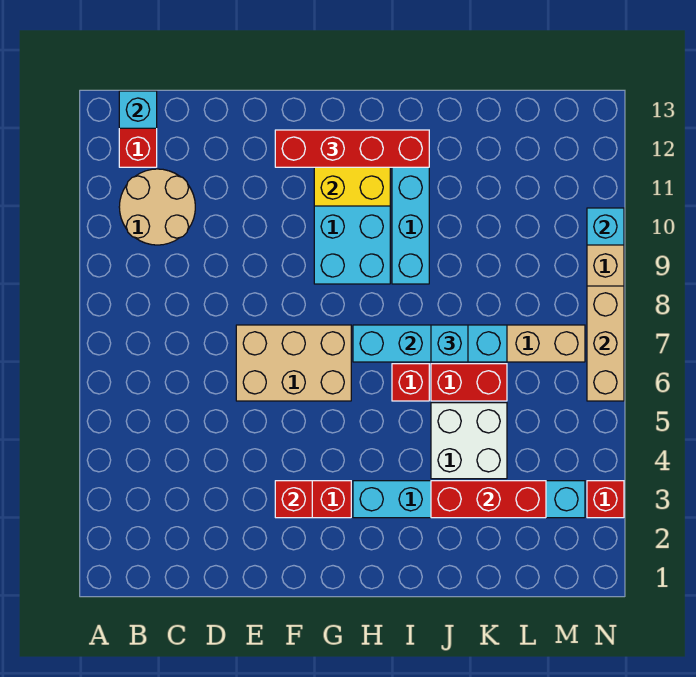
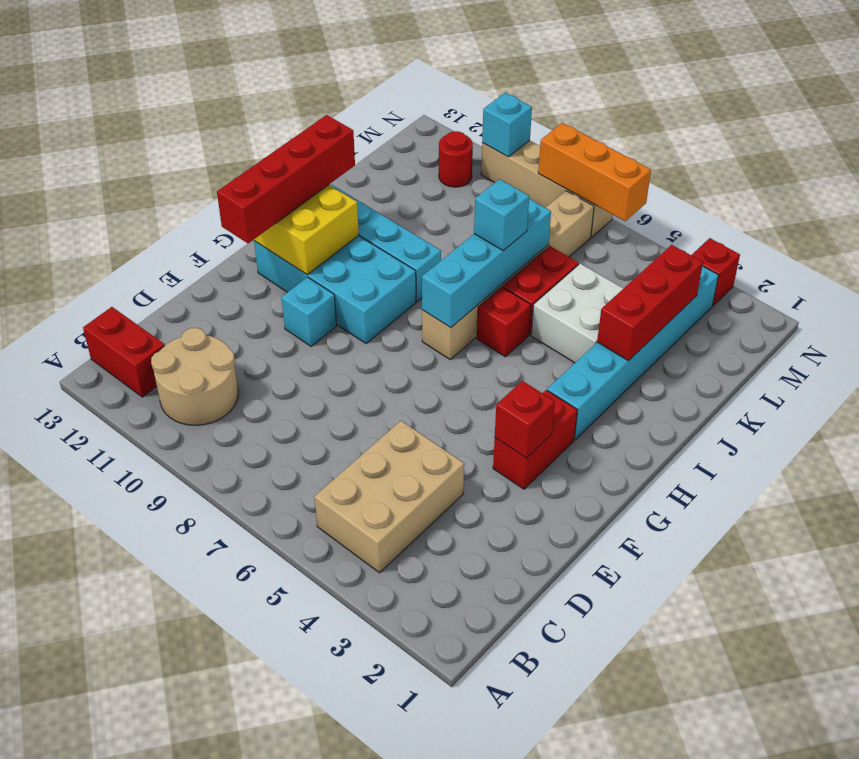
cyan 1x1 brick [119,91,157,128] -> cyan 1x1 brick moved to [281,277,337,346]
tan 2x3 brick [236,325,351,401] -> tan 2x3 brick moved to [315,421,464,573]
none -> red 1x1 round brick [439,131,473,187]
tan 1x3 brick [587,286,624,401] -> orange 1x3 brick [538,123,651,221]

